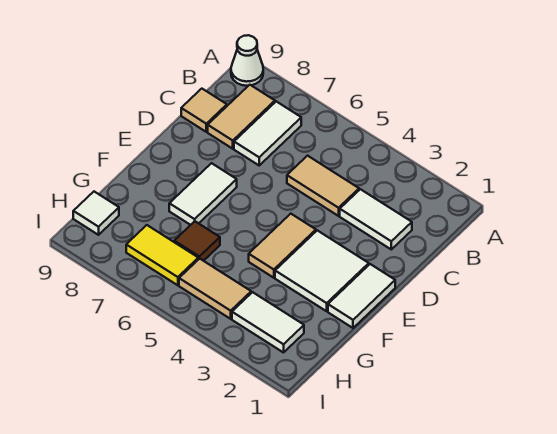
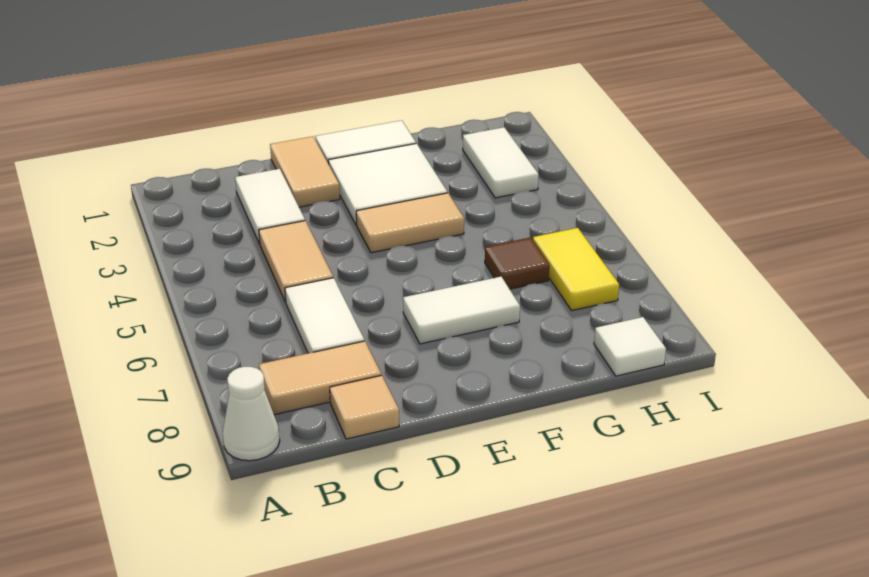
white 1x2 tile [234,101,301,165] -> white 1x2 tile turned to [285,278,364,353]
tan 1x2 tile [179,259,251,319] -> tan 1x2 tile moved to [270,136,340,207]

